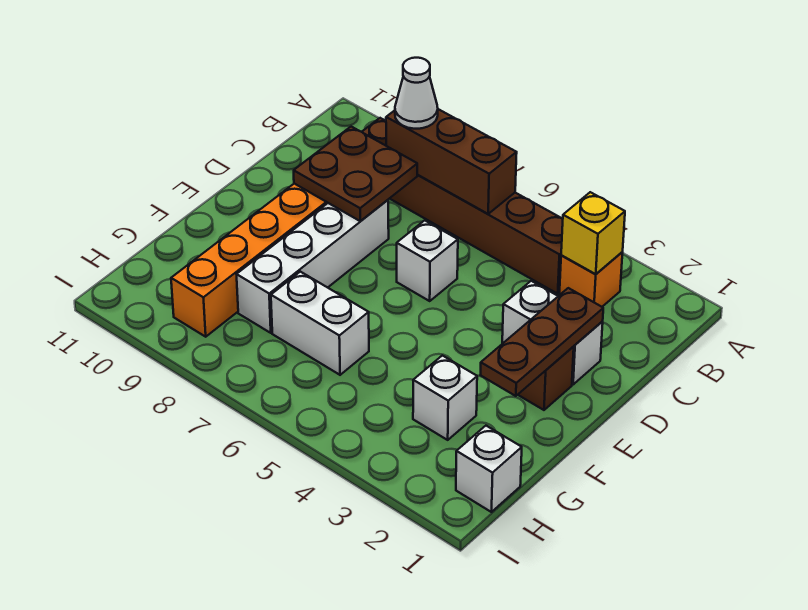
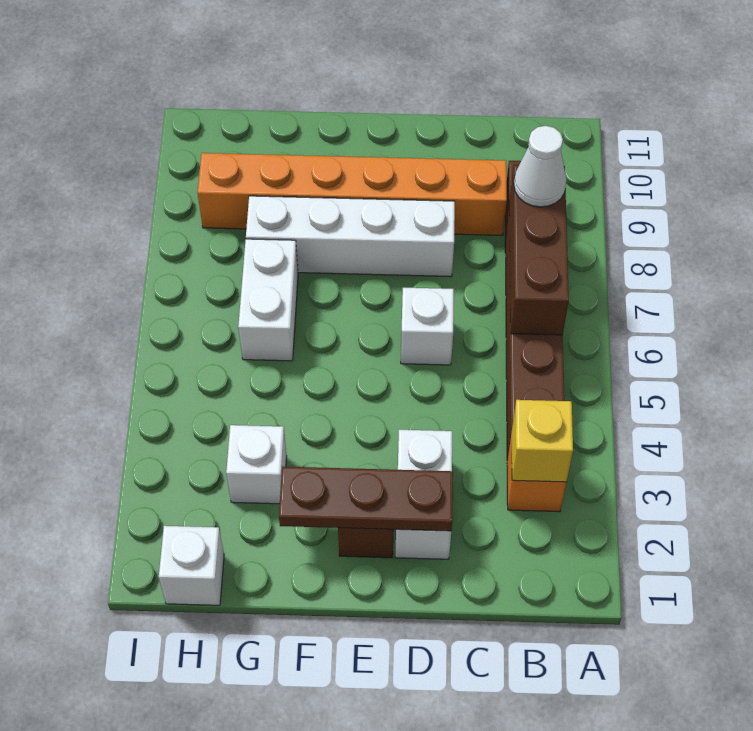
brown 2x2 plate [294,127,417,221] -> none

